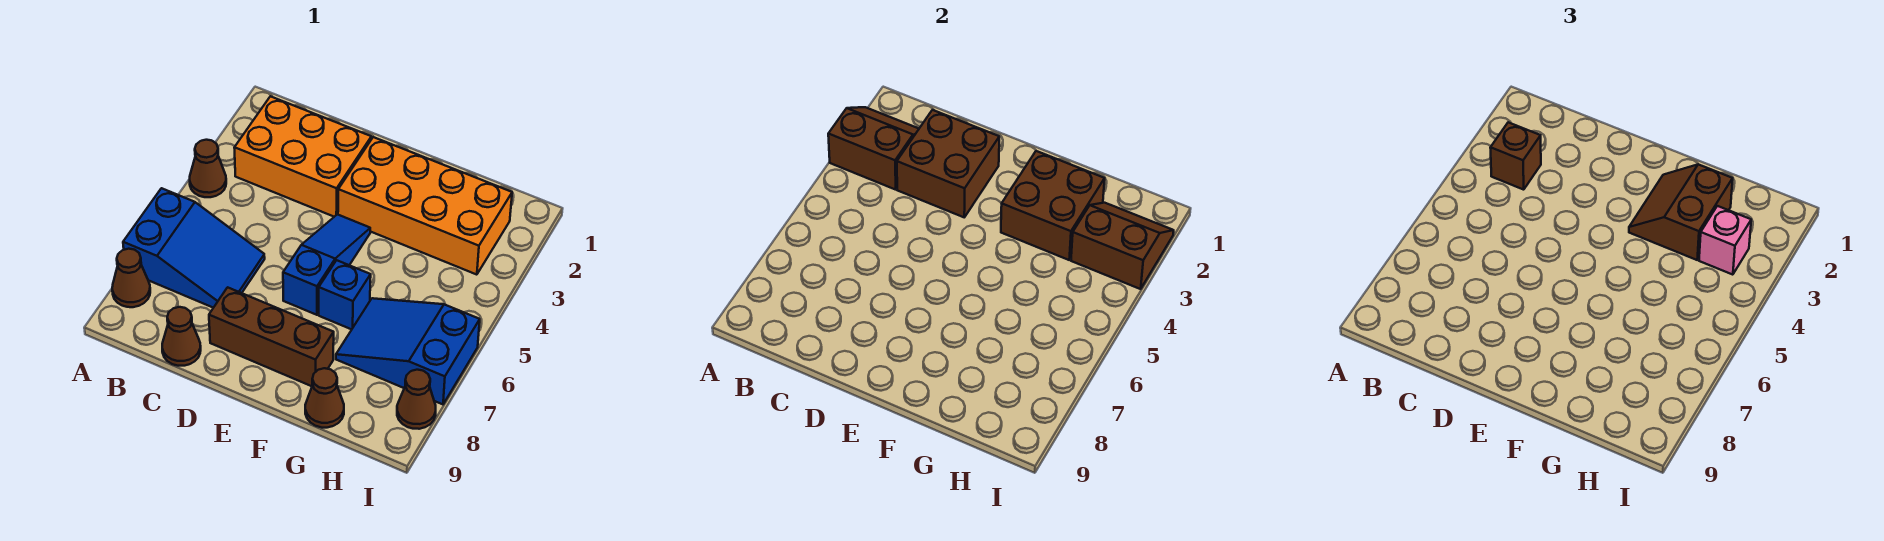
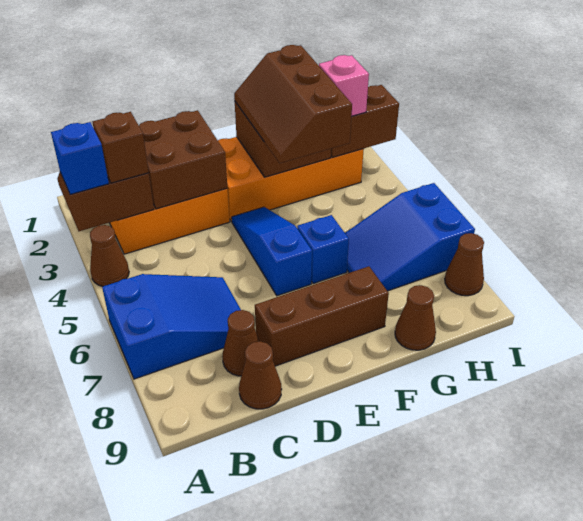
none -> blue 1x1 brick [51,122,109,194]
brown 1x1 cone [112,249,150,307] -> brown 1x1 cone moved to [222,310,260,376]
brown 2x2 slope [1629,164,1733,260] -> brown 2x3 slope [234,45,352,163]

